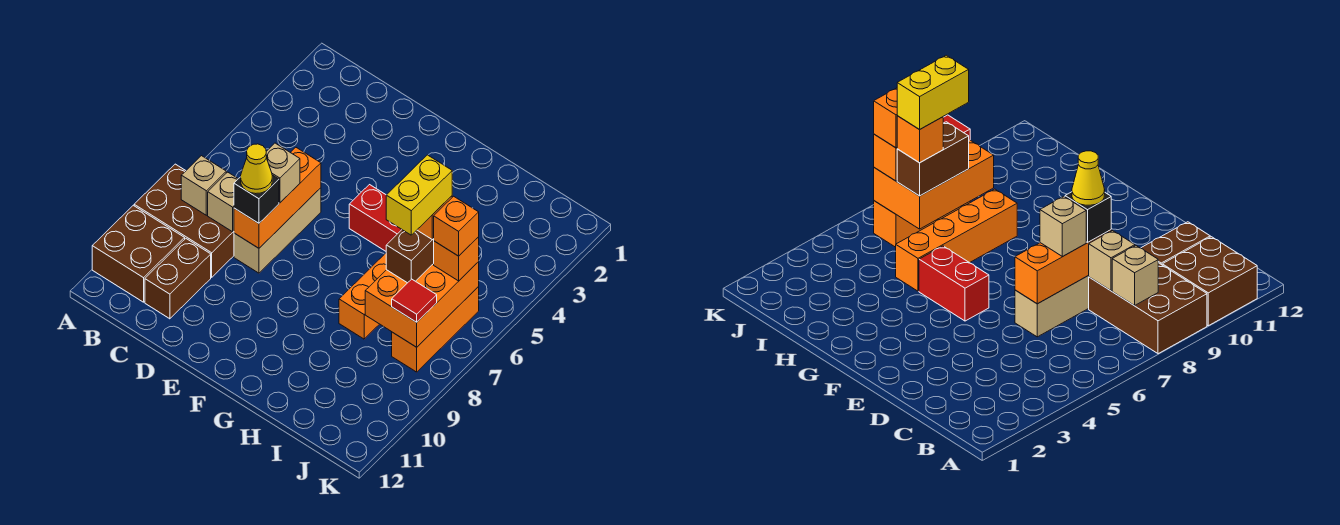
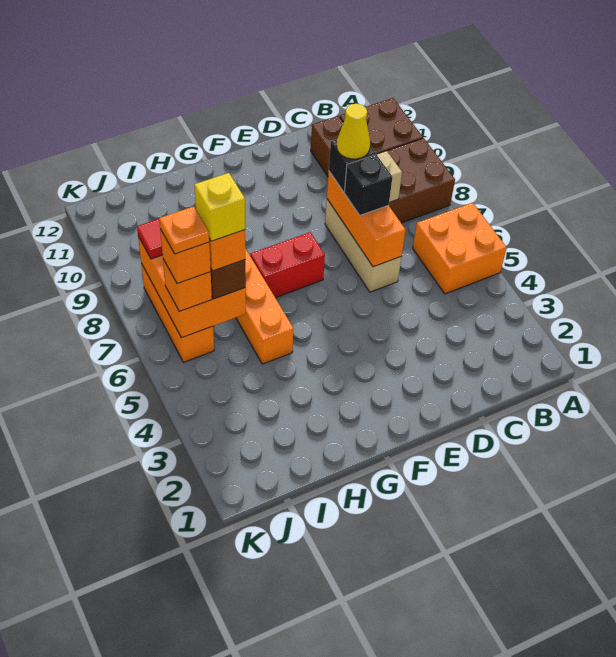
none -> orange 2x2 brick [413,203,507,294]
tan 1x1 brick [181,156,226,215] -> none
tan 1x1 brick [266,143,300,203] -> black 1x1 brick [344,155,392,215]
red 1x2 brick [349,185,402,251] -> red 1x2 brick moved to [250,232,325,298]
yellow 1x2 brick [386,155,452,235] -> yellow 1x1 brick [194,173,245,241]
none -> orange 1x1 plate [159,206,209,254]

